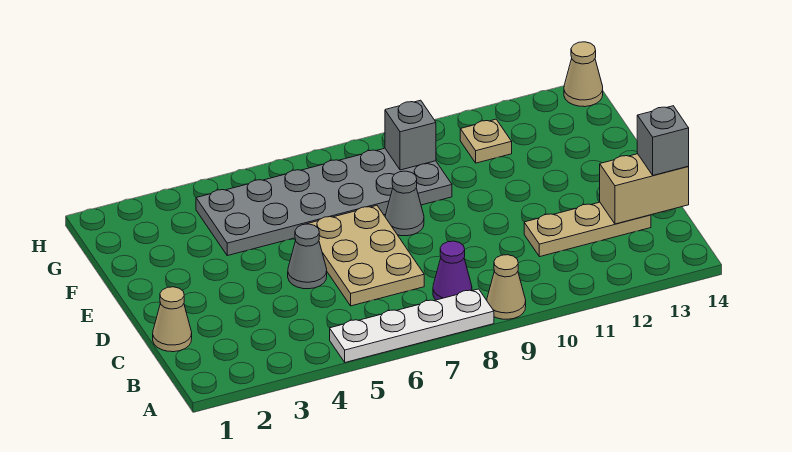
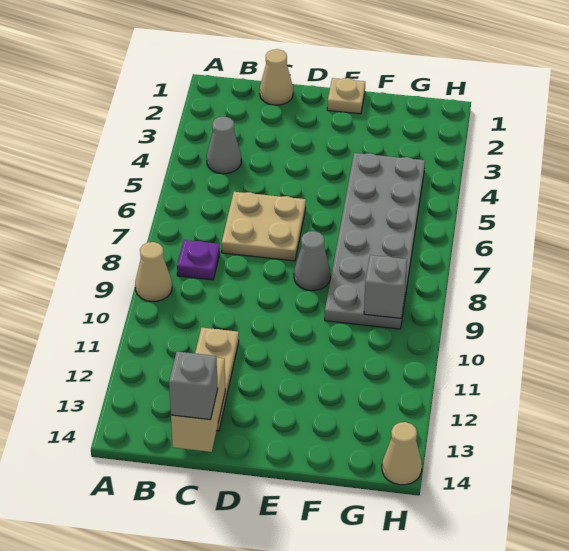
white 1x4 plate [330,289,494,362] -> none
purple 1x1 cone [433,241,472,300] -> purple 1x1 plate [177,240,220,280]
tan 2x3 plate [308,206,424,306] -> tan 2x2 plate [222,192,306,261]
grey 1x1 cone [288,224,327,289] -> grey 1x1 cone moved to [207,117,241,174]
tan 1x1 plate [460,119,512,163] -> tan 1x1 plate moved to [327,78,365,114]

